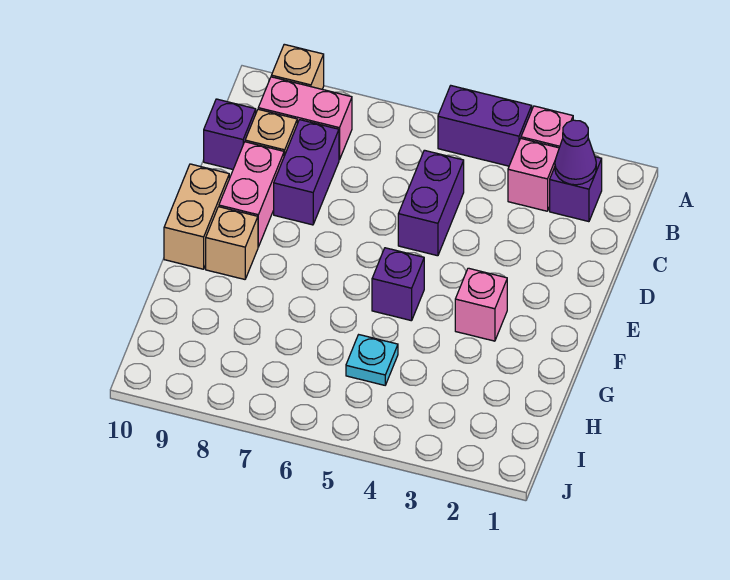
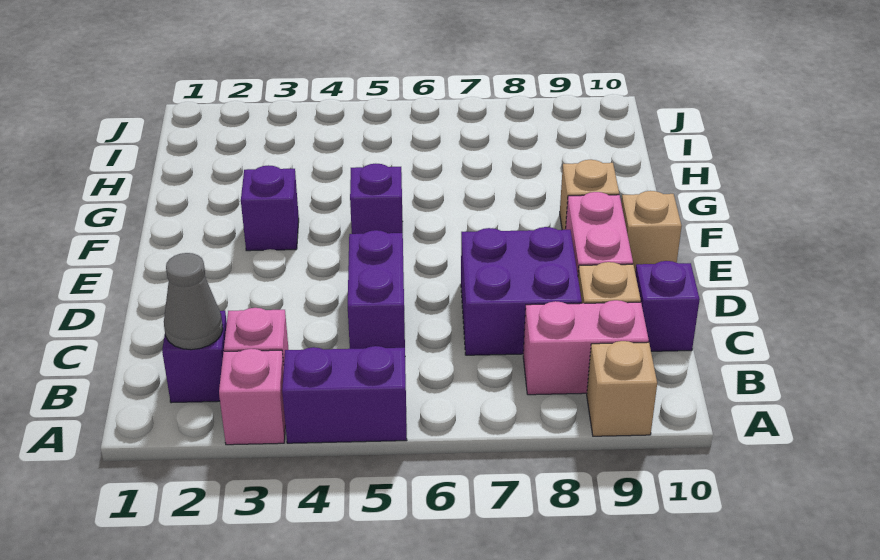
purple 1x1 cone [555,120,596,185] -> grey 1x1 cone [164,253,223,350]
purple 1x2 brick [274,120,339,225] -> purple 2x2 brick [461,227,582,355]
tan 1x2 brick [164,164,229,269] -> tan 1x1 brick [621,191,682,271]
pink 1x1 brick [455,268,507,341] -> purple 1x1 brick [241,165,299,251]
cyan 1x1 plate [346,335,398,385] -> none

